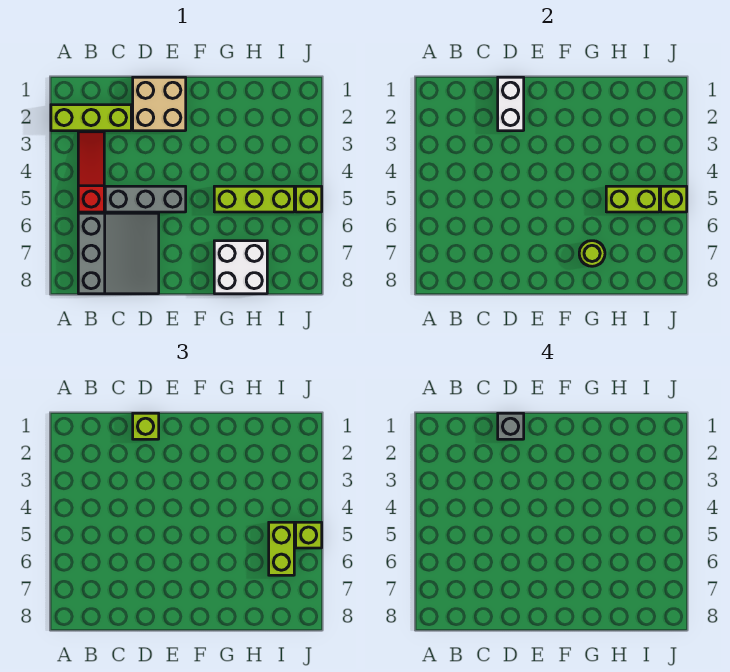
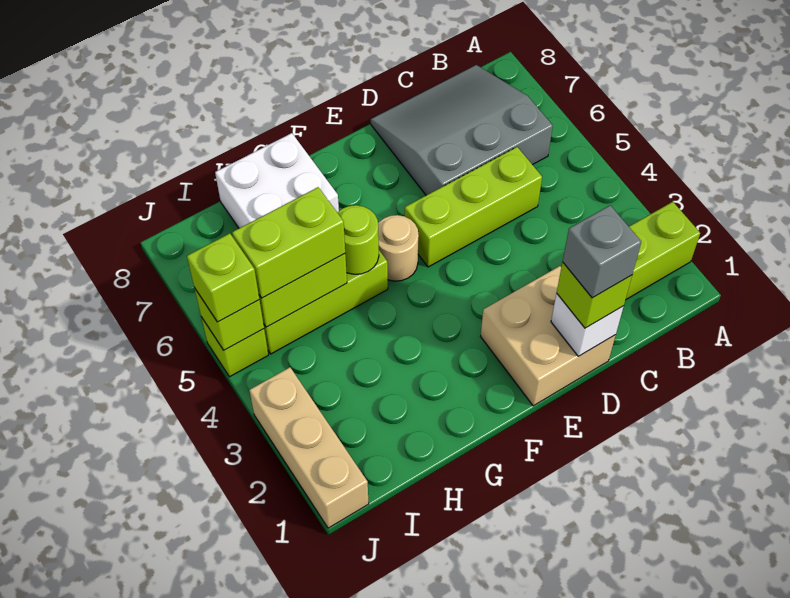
red 1x3 slope [78,132,104,212] -> none
grey 3x3 slope [78,213,159,294] -> grey 3x3 slope turned to [371,65,553,195]
grey 1x3 brick [105,186,186,212] -> lime 1x3 brick [405,147,542,267]
white 1x2 brick [498,77,524,131] -> white 1x1 brick [551,293,624,356]
none -> tan 1x1 round brick [378,215,419,281]
lime 1x1 round brick [579,241,605,266] -> lime 1x1 round brick moved to [337,205,379,274]
lime 1x2 brick [269,522,294,575] -> lime 1x2 brick turned to [232,187,345,298]
none -> tan 1x3 brick [249,367,369,528]

